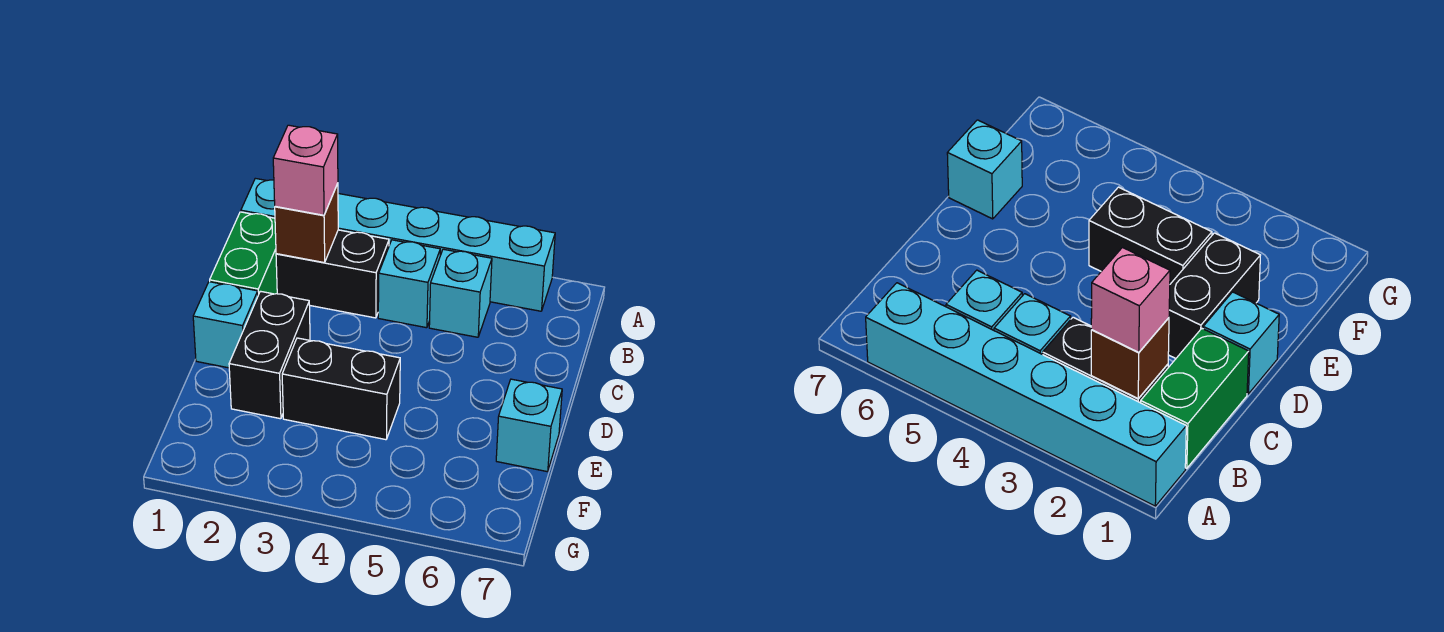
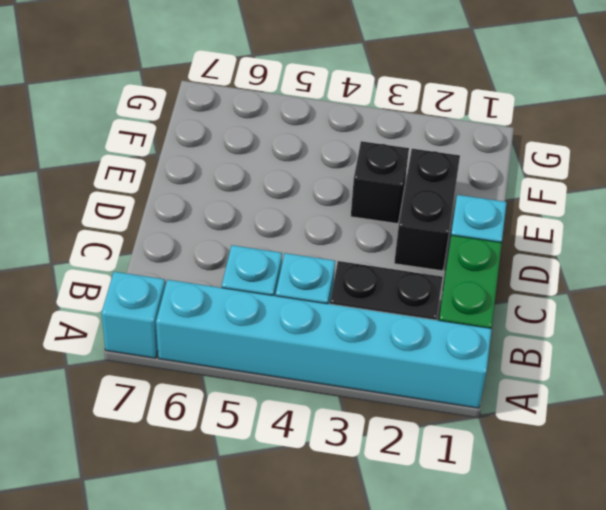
brown 1x1 brick [275,184,338,263] -> none
pink 1x1 brick [273,125,338,215] -> none
black 1x2 brick [282,338,400,440] -> black 1x1 brick [351,141,409,224]
cyan 1x1 brick [496,379,562,472] -> cyan 1x1 brick moved to [101,272,165,358]

